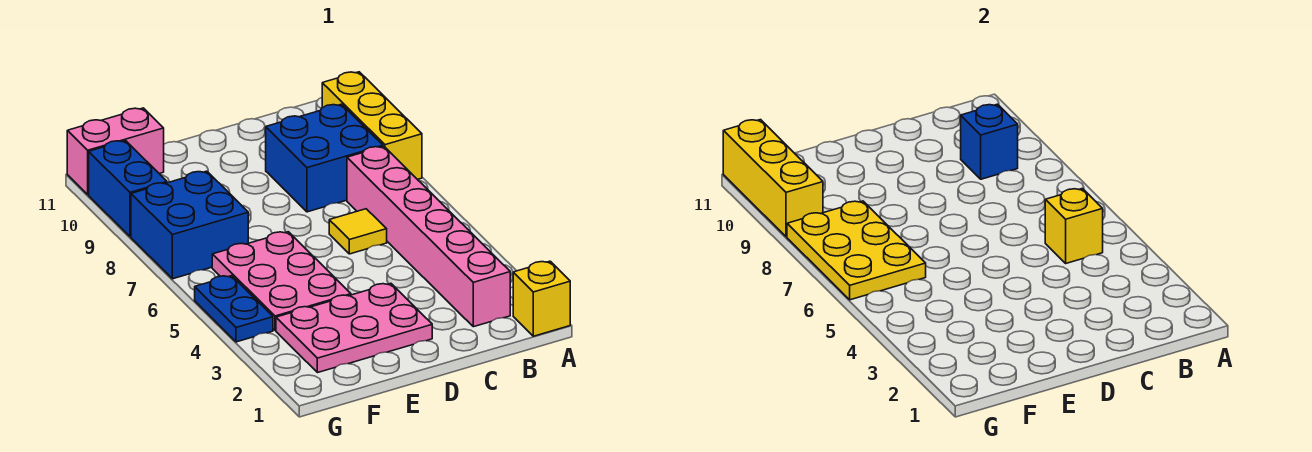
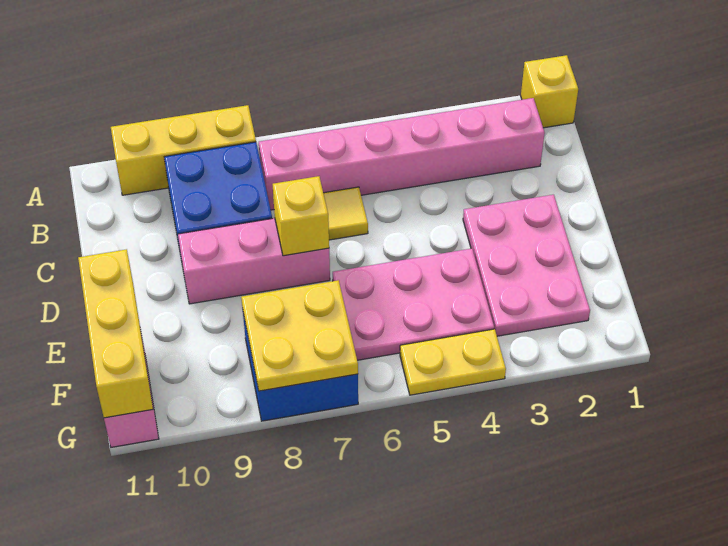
yellow 1x1 brick [1045,189,1103,263] -> yellow 1x1 brick moved to [273,176,329,256]
blue 1x1 brick [961,104,1018,179] -> none
none -> pink 1x3 brick [178,218,330,304]
yellow 2x3 plate [787,201,926,300] -> yellow 2x2 plate [241,280,358,391]
blue 1x2 plate [195,276,273,342] -> yellow 1x2 plate [400,329,506,395]
blue 1x2 brick [89,141,167,237] -> none
yellow 1x3 brick [723,120,823,237] -> yellow 1x3 brick turned to [78,249,153,418]

